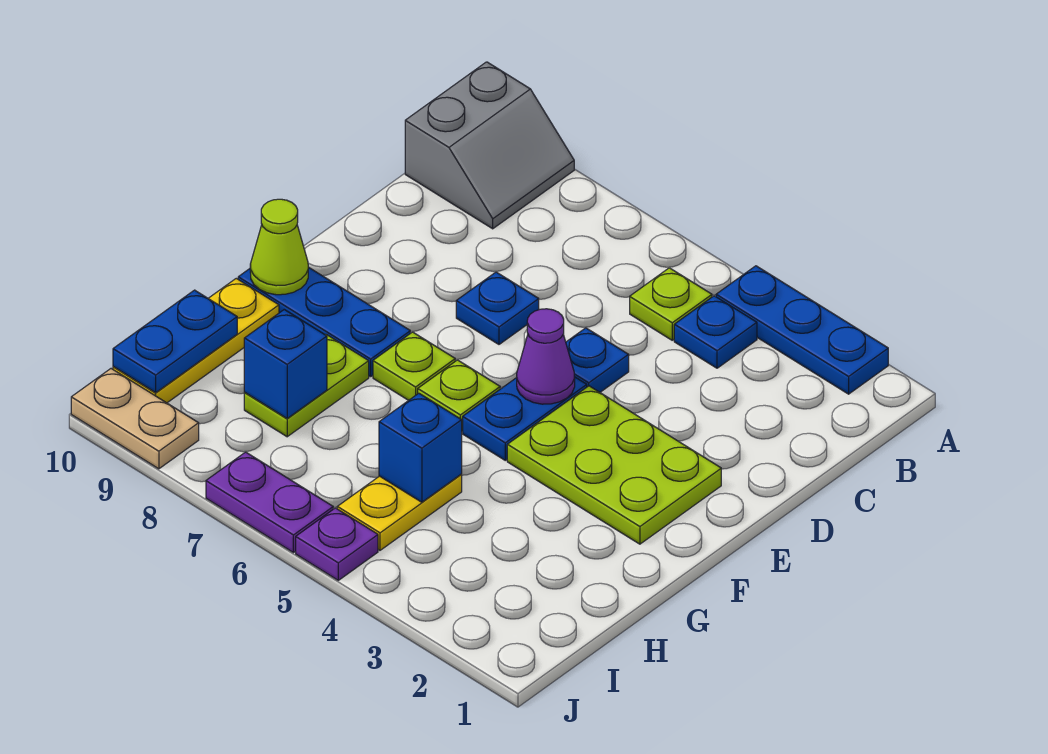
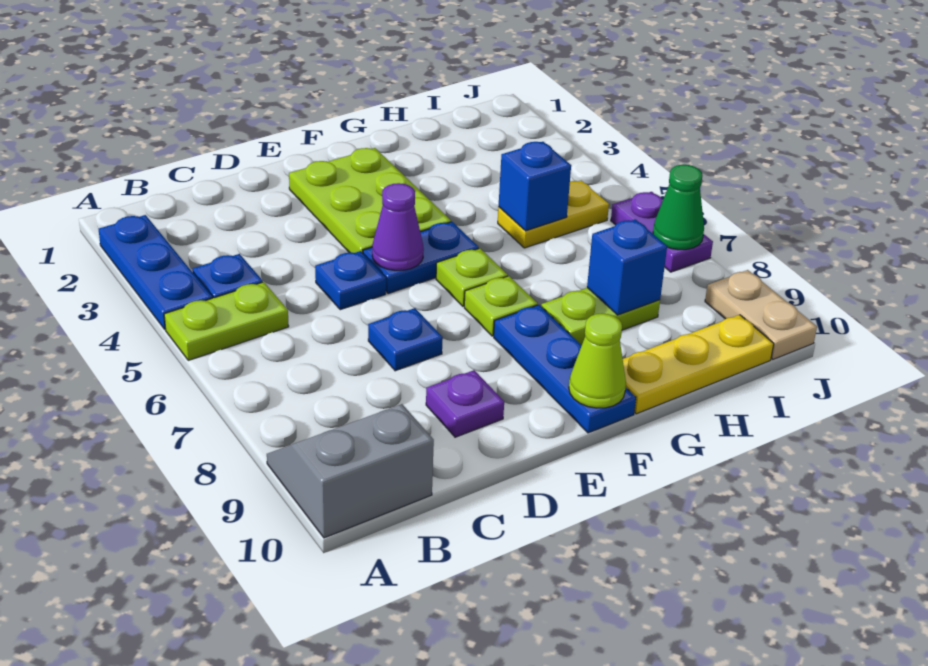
lime 1x1 plate [630,268,712,340] -> lime 1x2 plate [164,282,289,360]
blue 1x2 plate [113,290,237,393] -> none
purple 1x1 plate [296,508,378,580] -> purple 1x1 plate moved to [426,370,504,437]
none -> green 1x1 cone [653,165,704,250]

